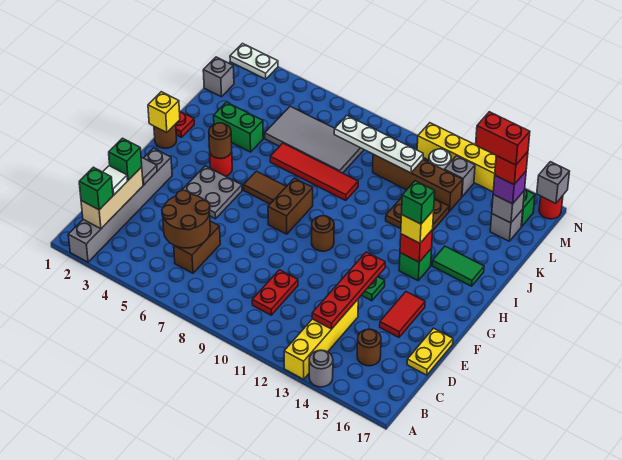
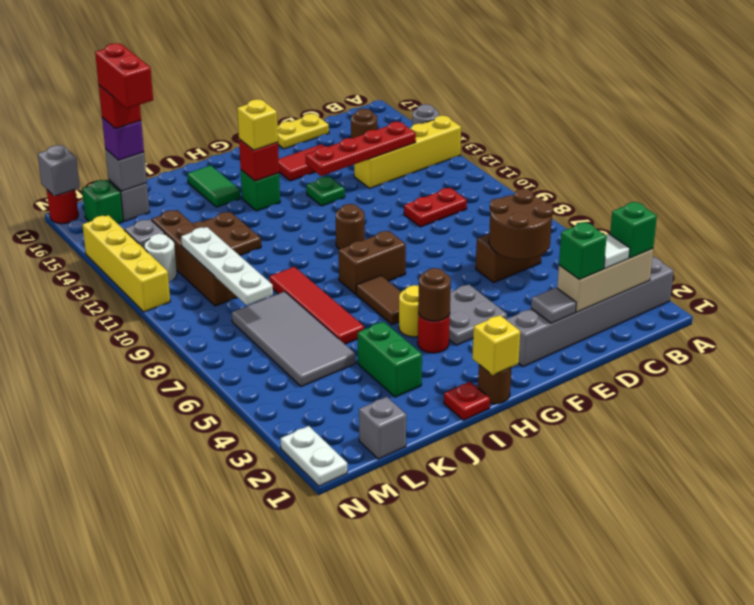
none -> yellow 1x1 round brick [399,285,419,337]
green 1x1 brick [402,181,435,224] -> none

